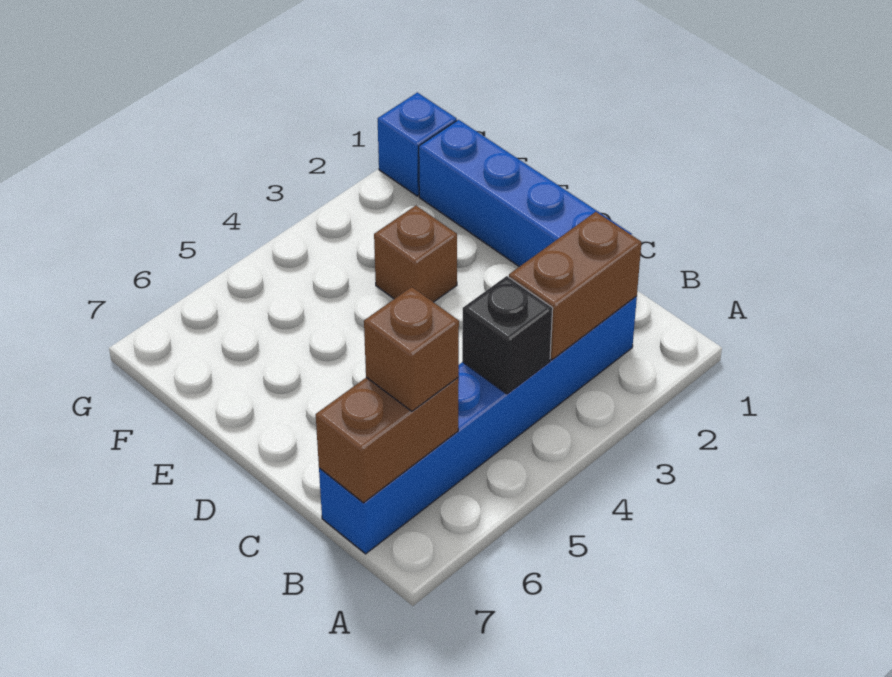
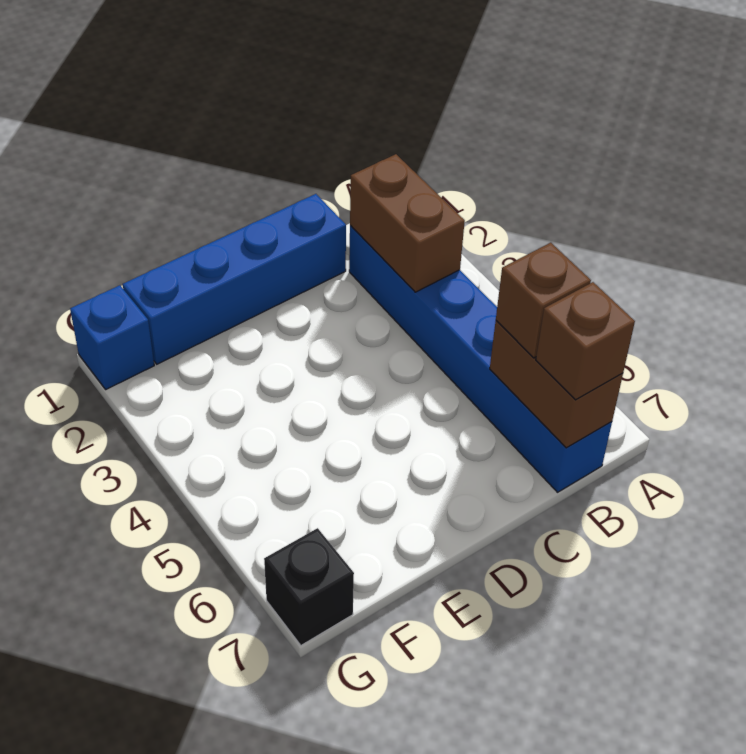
black 1x1 brick [462,276,553,394] -> black 1x1 brick moved to [264,528,354,645]
brown 1x1 brick [374,206,457,302] -> brown 1x1 brick moved to [536,282,635,400]

